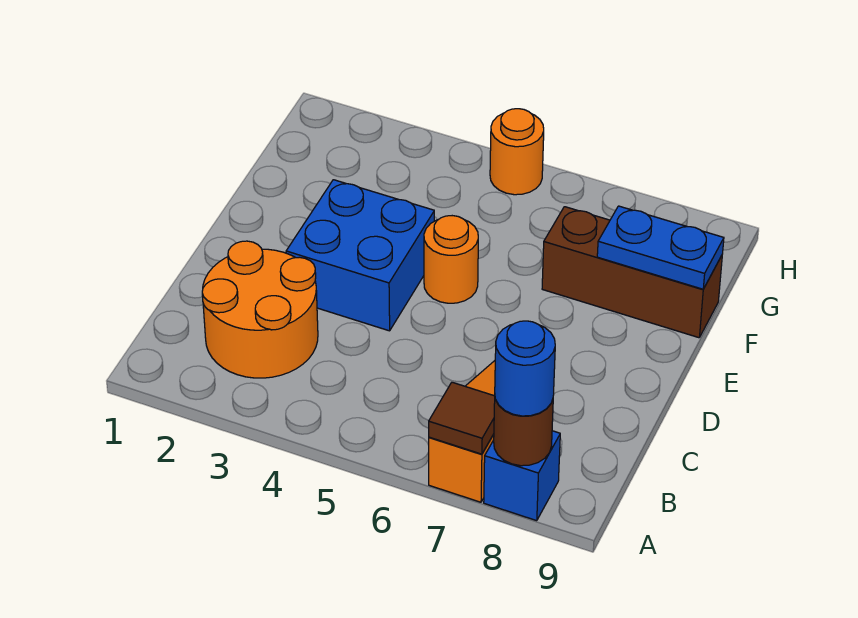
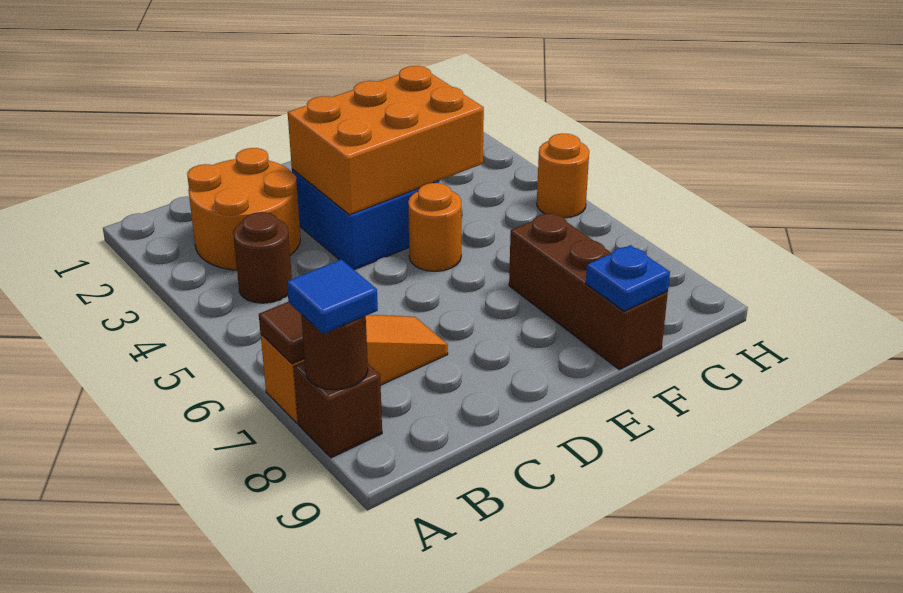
blue 1x1 brick [484,431,560,521] -> brown 1x1 brick [294,362,382,458]
blue 1x1 round brick [495,321,555,416] -> blue 1x1 tile [287,259,378,334]
none -> brown 1x1 round brick [233,212,292,303]
none -> orange 2x3 brick [288,66,484,215]
blue 1x2 plate [597,206,724,289] -> blue 1x1 plate [586,245,670,311]

